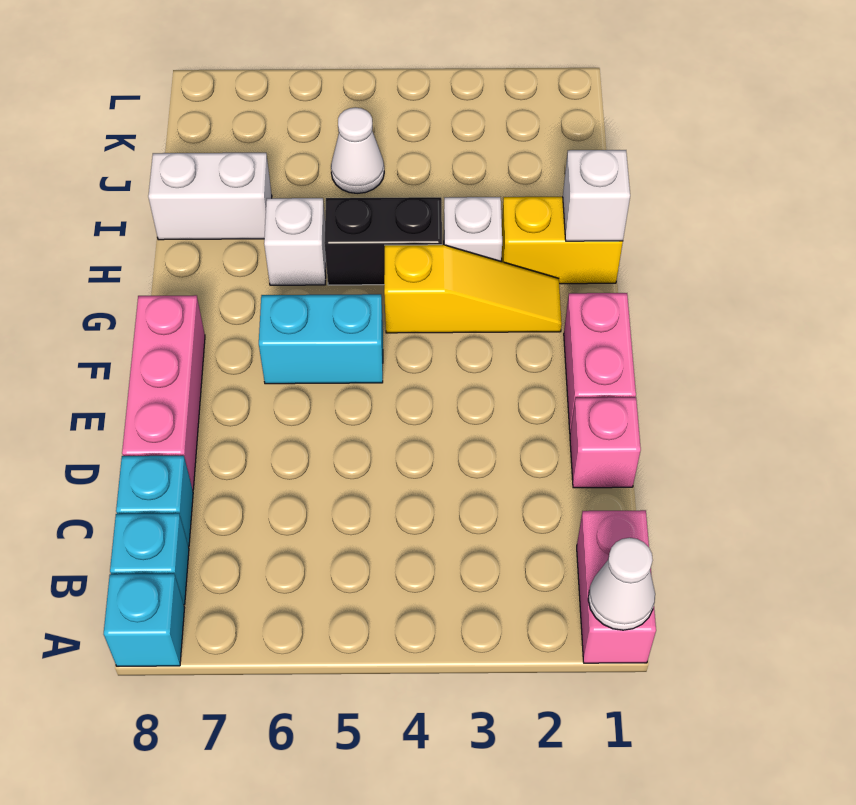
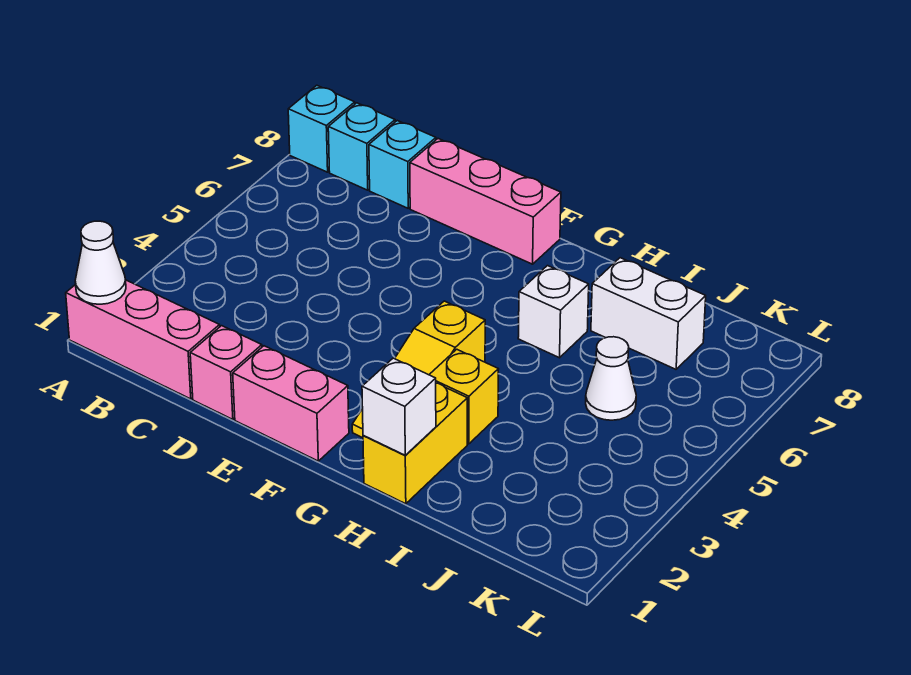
pink 1x2 brick [577,510,656,663] -> pink 1x3 brick [66,280,220,399]
cyan 1x2 brick [259,294,383,384] -> none
white 1x1 brick [444,197,502,261] -> yellow 1x1 brick [429,349,499,444]
black 1x2 brick [324,197,442,285] -> none
white 1x2 brick [148,153,272,240] -> white 1x2 brick turned to [591,258,706,369]

